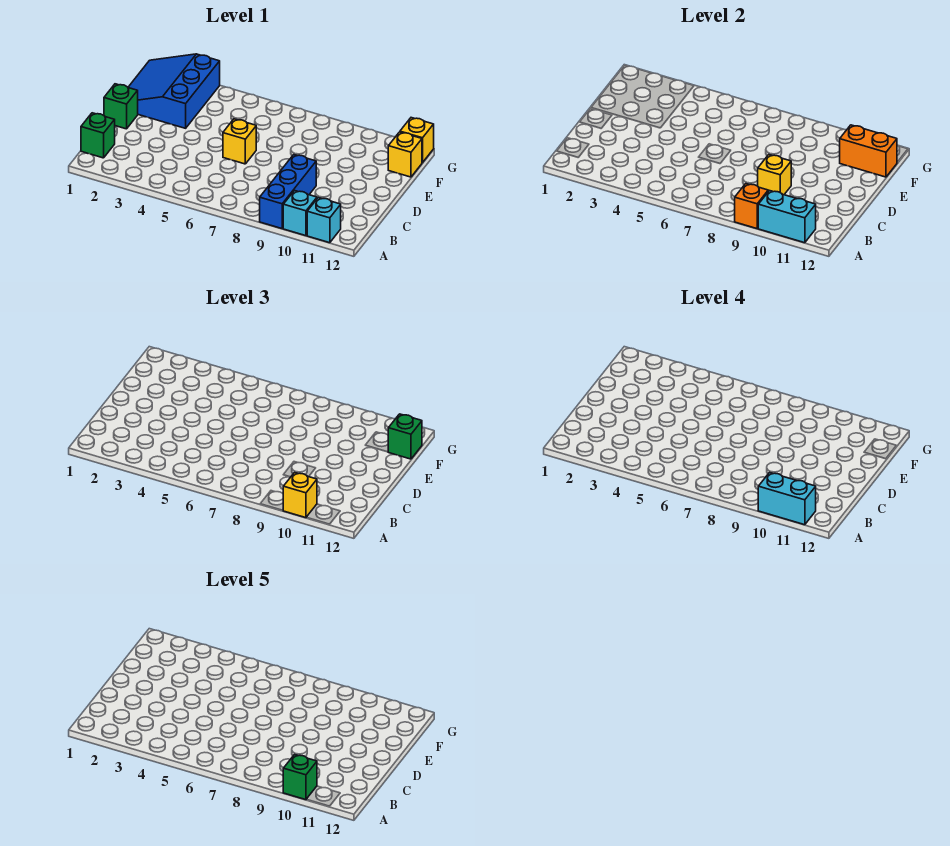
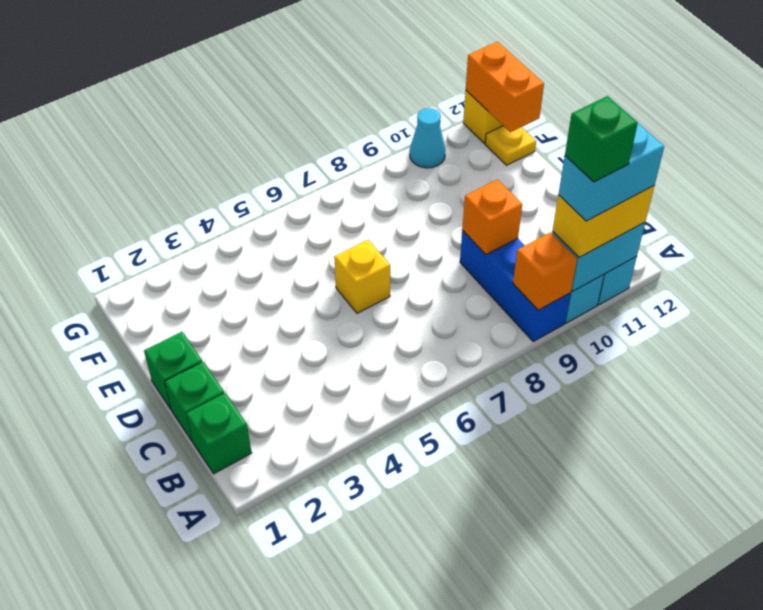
yellow 1x1 brick [283,473,317,518] -> yellow 1x2 brick [553,186,654,258]
yellow 1x1 brick [758,155,791,195] -> orange 1x1 brick [462,180,522,255]
blue 3x3 slope [128,54,220,128] -> none
orange 1x2 brick [840,125,897,177] -> orange 1x2 brick turned to [466,42,544,132]
yellow 1x1 brick [388,132,422,177] -> yellow 1x1 plate [485,126,536,165]
green 1x1 brick [388,414,422,459] -> green 1x1 brick moved to [165,362,224,441]
none -> cyan 1x1 cone [410,108,446,168]

